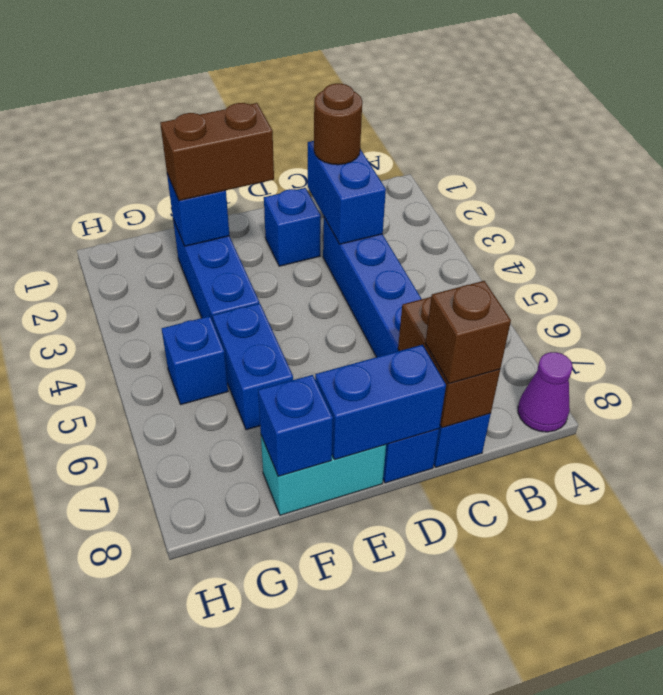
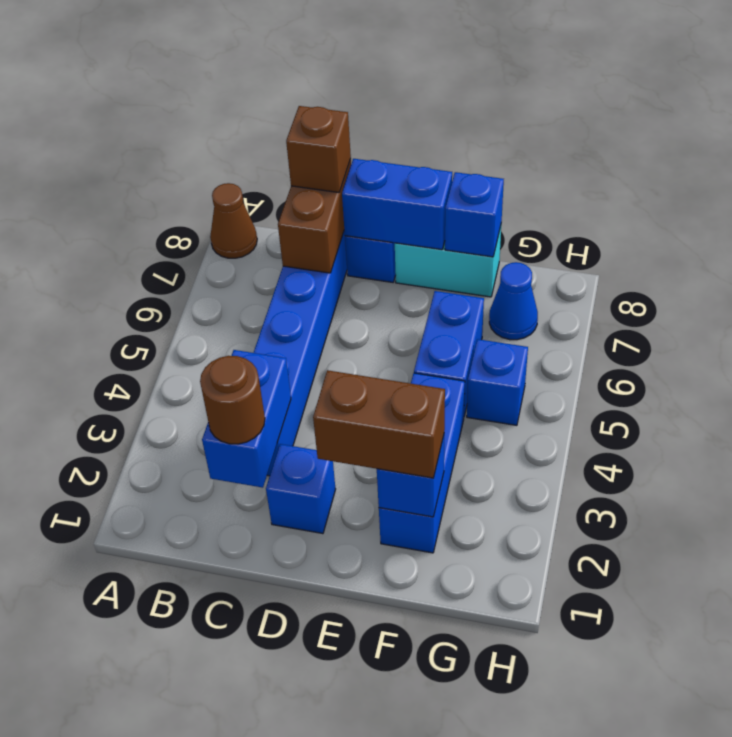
purple 1x1 cone [518,352,572,432] -> brown 1x1 cone [210,183,257,258]
none -> blue 1x1 cone [489,262,538,340]

